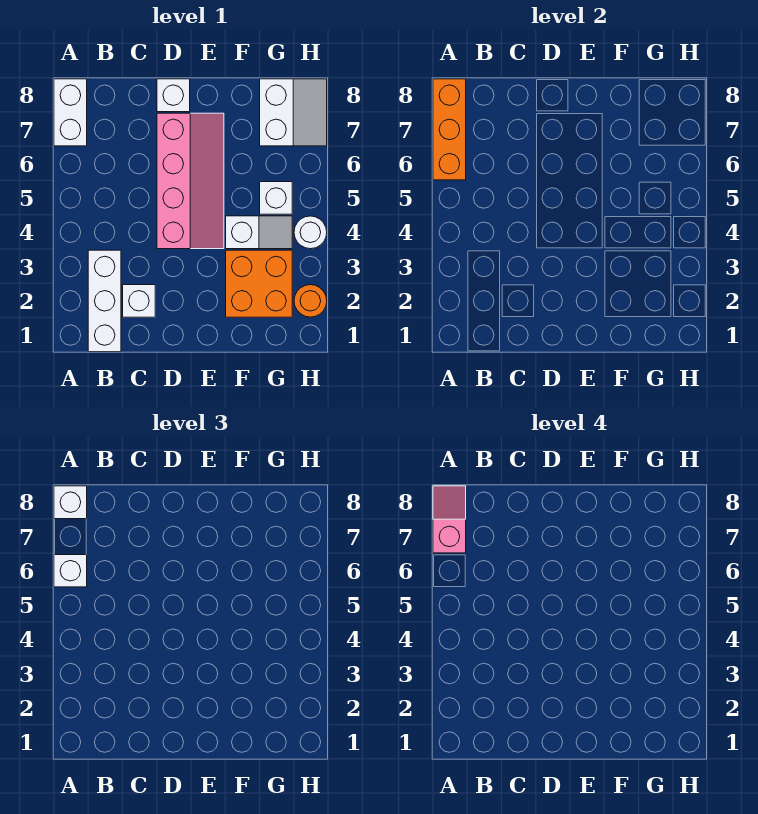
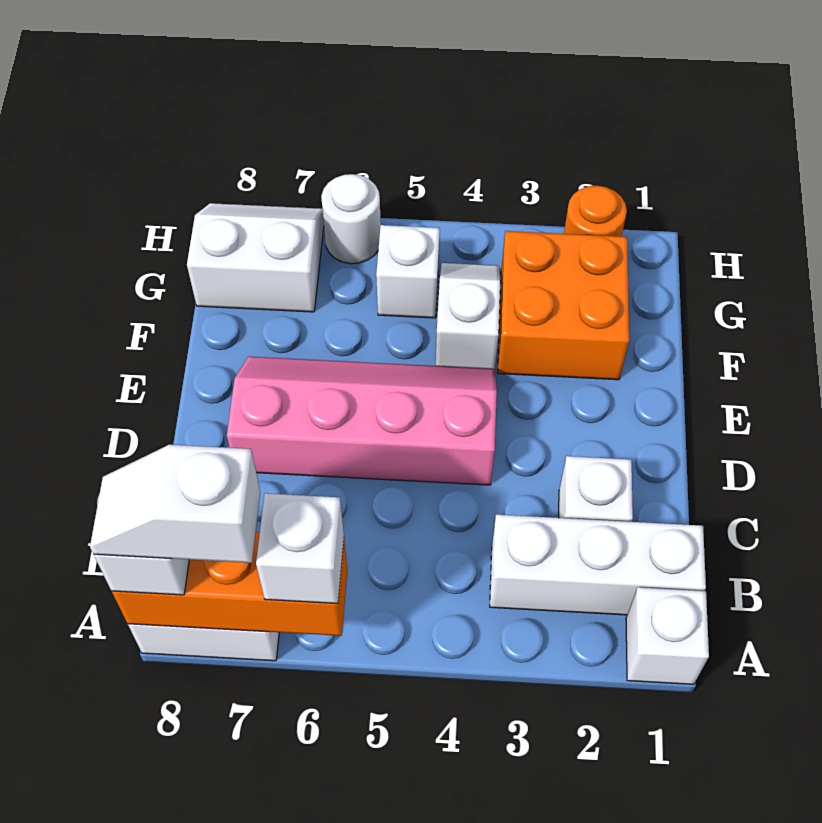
pink 1x2 slope [433,486,466,553] -> white 1x2 slope [90,445,260,563]
white 1x1 brick [157,79,190,112] -> white 1x1 brick moved to [626,587,709,684]
white 1x1 round brick [294,216,327,249] -> white 1x1 round brick moved to [321,174,381,264]

